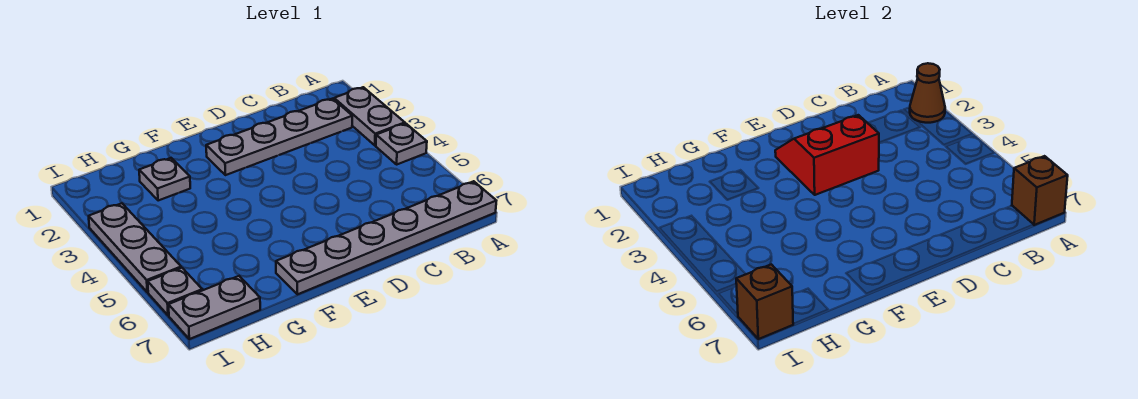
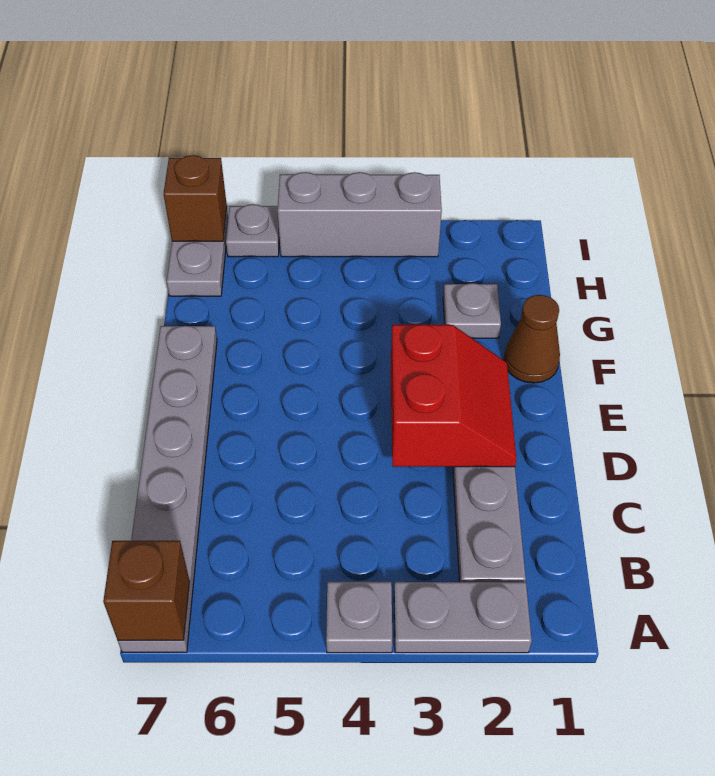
brown 1x1 cone [910,63,945,123] -> brown 1x1 cone moved to [504,295,560,383]
grey 1x3 plate [89,203,181,292] -> grey 1x3 brick [278,172,442,257]

